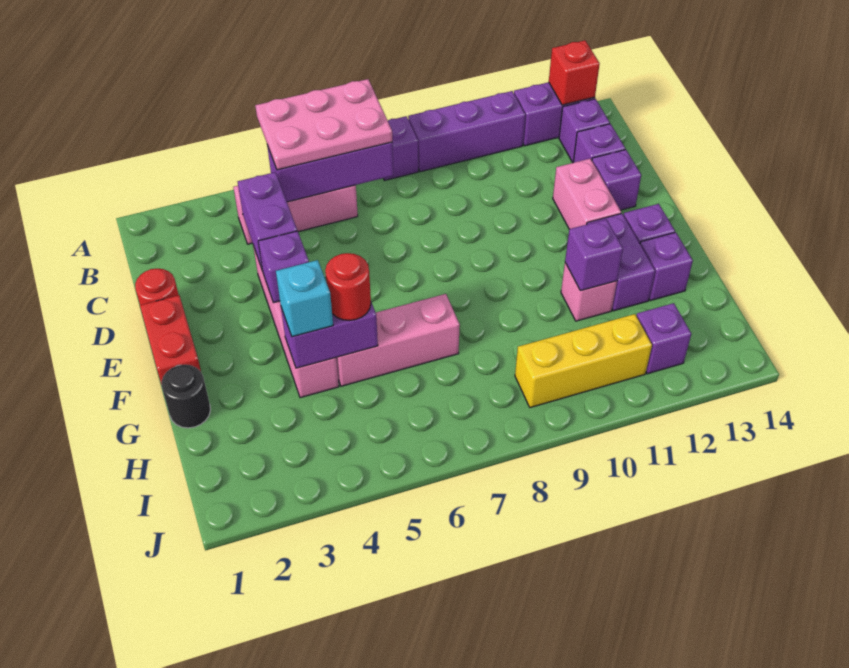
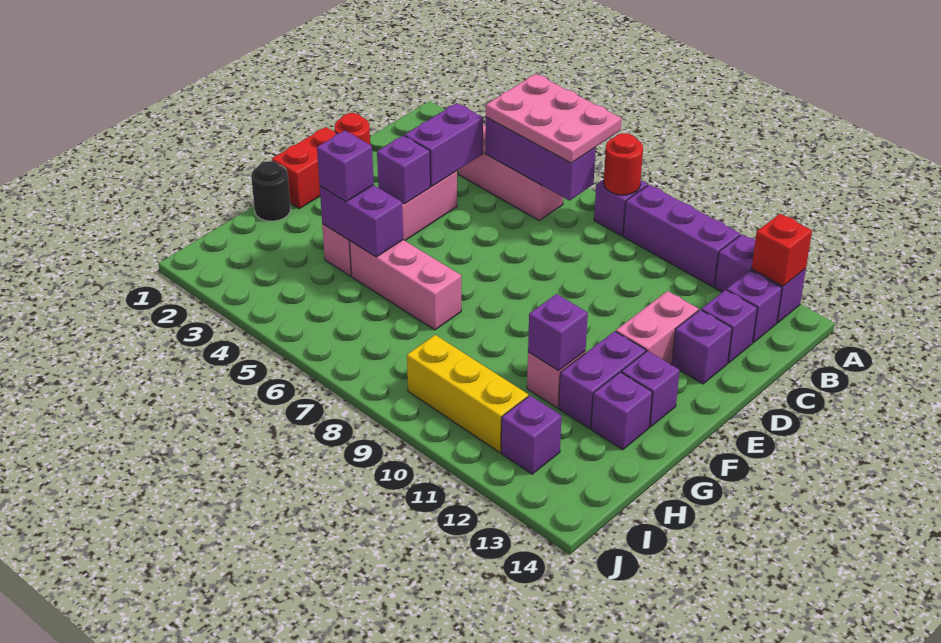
cyan 1x1 brick [276,260,333,337] -> purple 1x1 brick [317,131,374,202]
red 1x1 round brick [325,253,371,321] -> red 1x1 round brick moved to [604,133,643,195]

